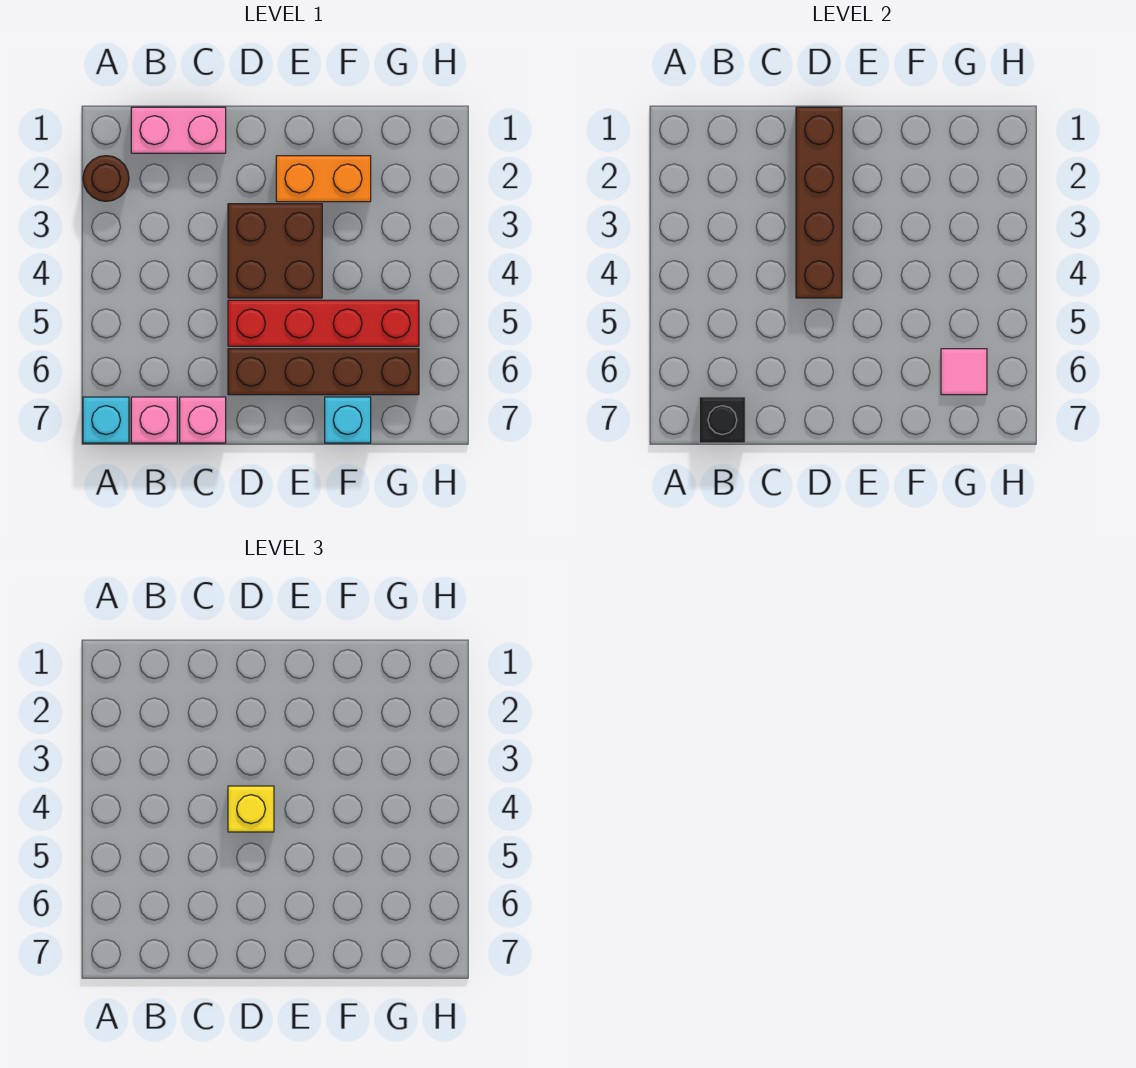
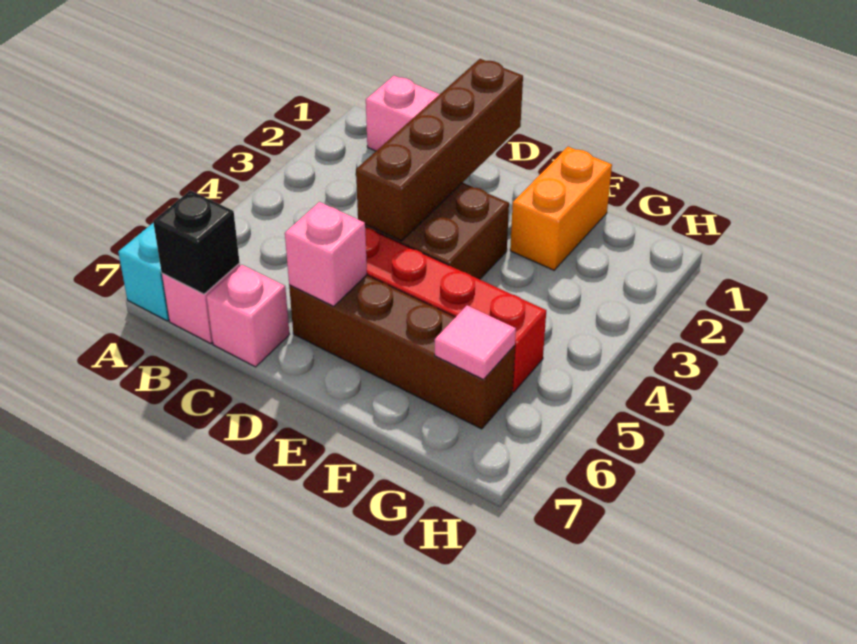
brown 1x1 round brick [83,156,129,201] -> none
yellow 1x1 brick [228,786,274,832] -> none
none -> pink 1x1 brick [285,202,367,306]
orange 1x2 brick [276,156,371,202] -> orange 1x2 brick turned to [510,147,612,270]
cyan 1x1 brick [325,397,371,443] -> none

